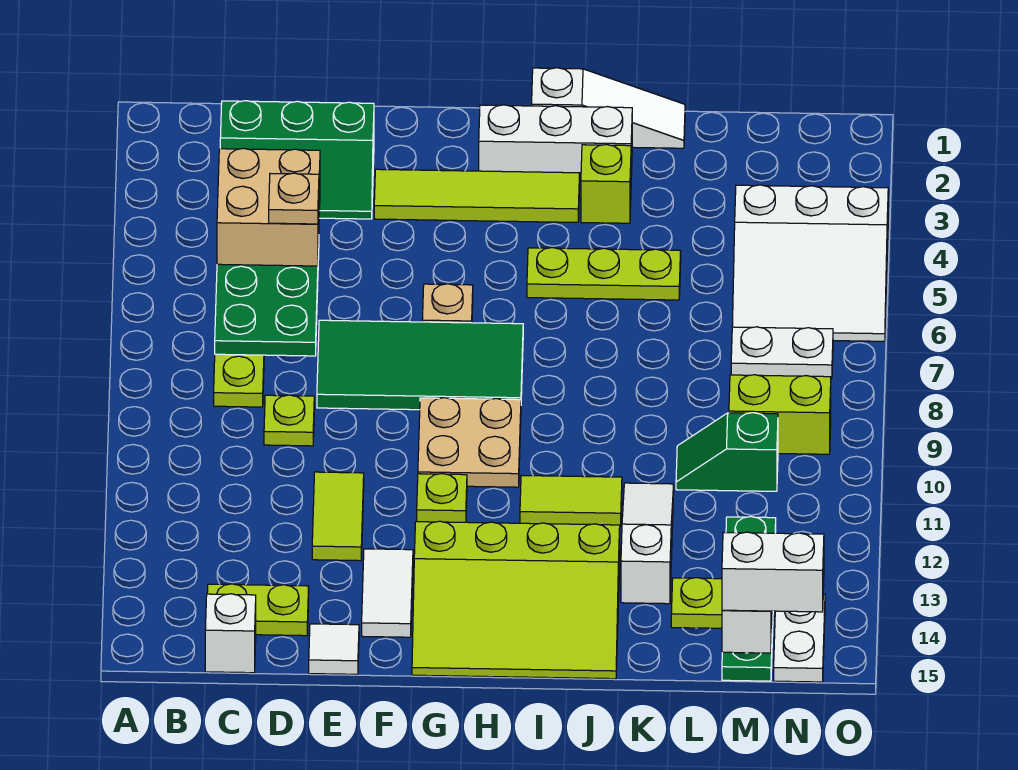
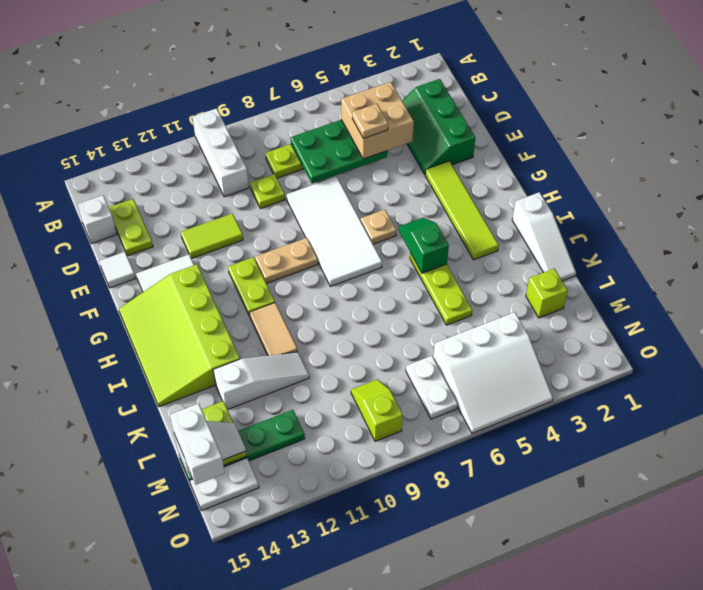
green 2x4 tile [317,320,523,410] -> white 2x4 tile [287,177,382,287]
tan 2x2 plate [418,398,521,487] -> tan 1x2 plate [255,238,318,284]
lime 1x1 plate [417,474,467,522] -> lime 1x2 plate [228,257,275,316]
white 1x3 brick [479,105,632,185] -> white 1x3 brick moved to [192,108,249,197]
lime 1x2 tile [520,475,622,527] -> tan 1x2 tile [249,303,298,356]
lime 1x1 brick [581,144,631,223] -> lime 1x1 brick moved to [526,269,568,318]
green 1x2 slope [676,413,778,491] -> green 1x2 slope moved to [398,218,449,273]
white 3x3 slope [732,185,888,341] -> white 3x3 slope turned to [433,312,553,433]
lime 1x2 brick [729,375,831,454] -> lime 1x2 slope [351,379,403,441]

